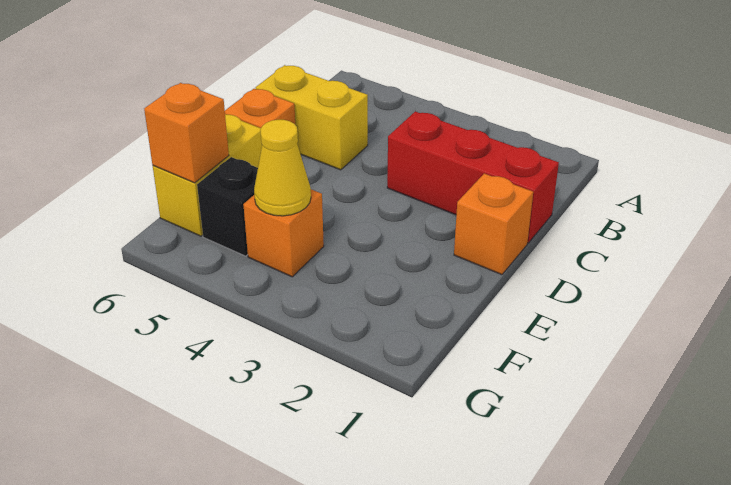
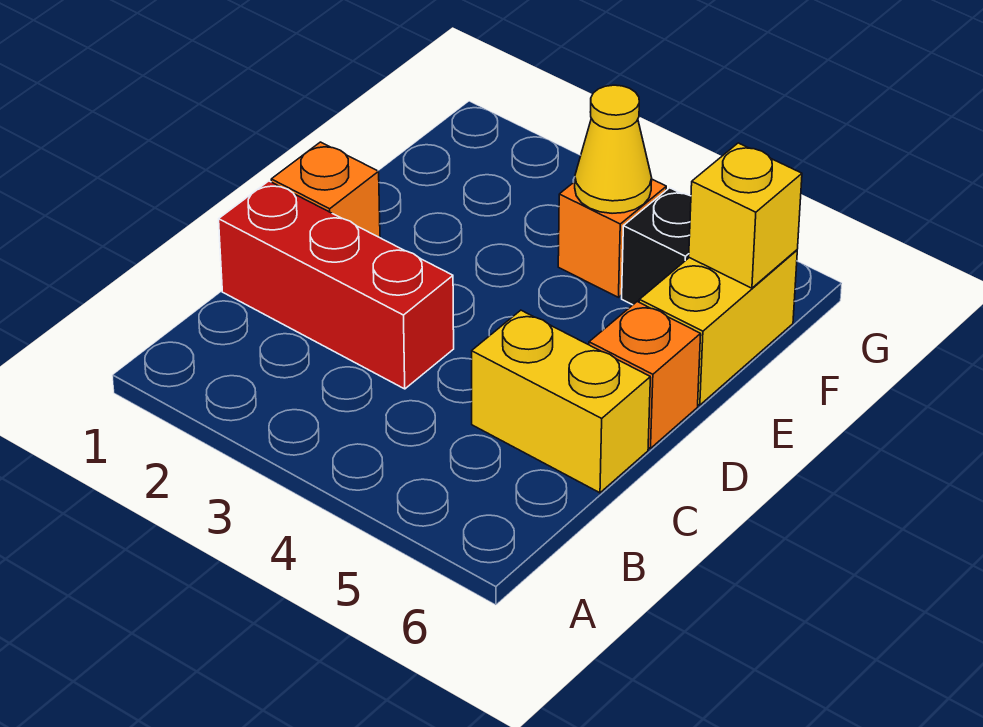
orange 1x1 brick [144,83,229,183] -> yellow 1x1 brick [689,143,802,288]

